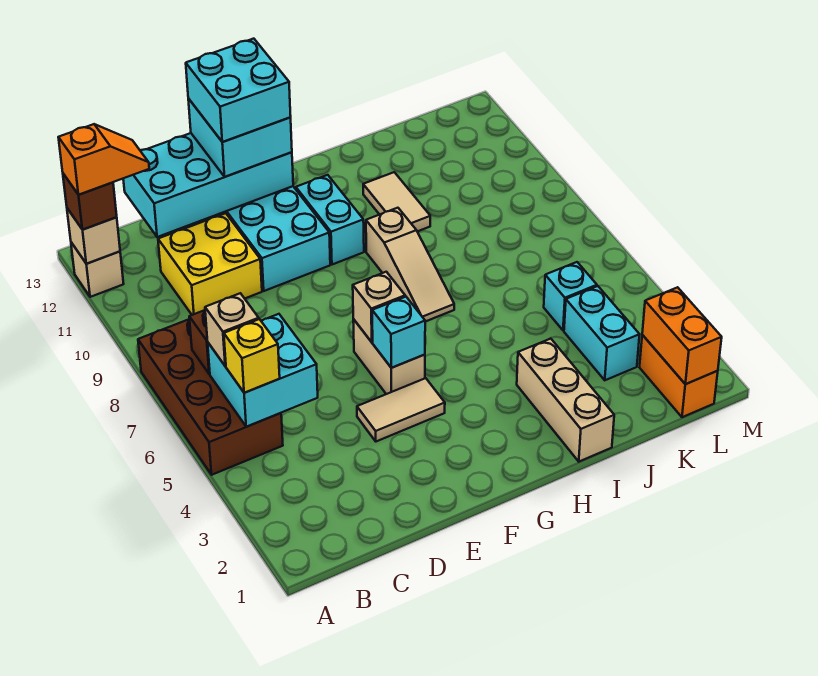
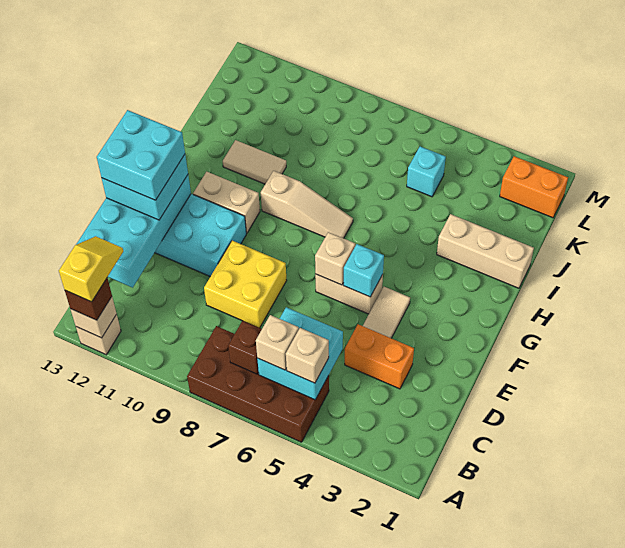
orange 1x2 slope [58,124,149,195] -> yellow 1x2 slope [59,236,123,302]
yellow 1x1 brick [224,319,280,393] -> tan 1x1 brick [286,328,329,383]
yellow 2x2 brick [158,213,262,315] -> yellow 2x2 brick moved to [204,241,287,328]
cyan 1x2 brick [296,175,364,265] -> tan 1x2 brick [193,172,260,233]
cyan 1x2 brick [564,286,640,380] -> none
orange 1x2 brick [642,287,722,384] -> orange 1x2 brick moved to [345,324,414,389]

